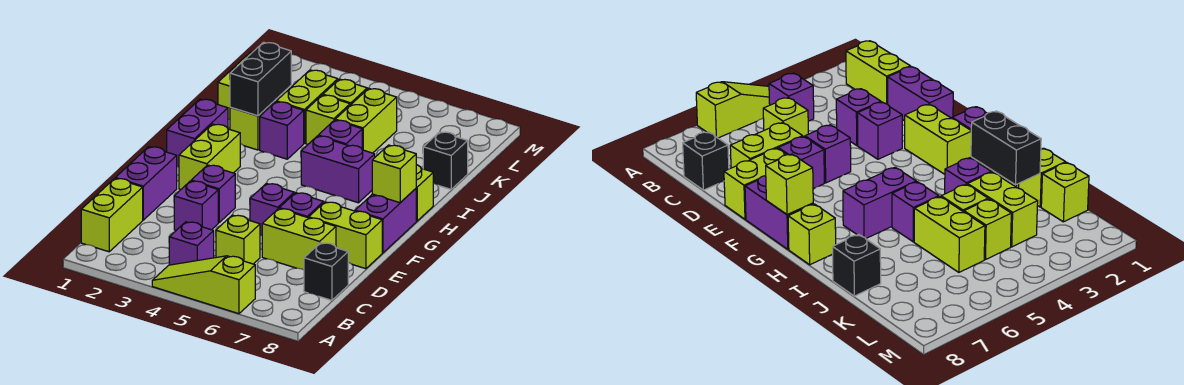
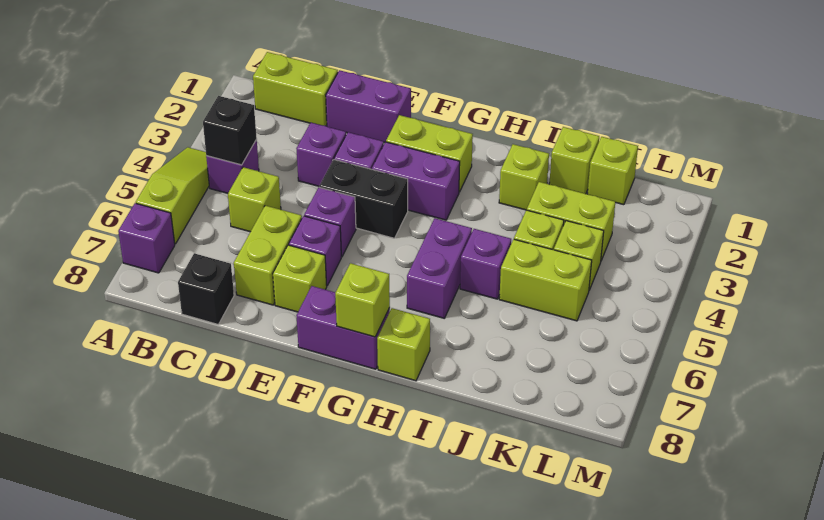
lime 1x2 brick [309,202,382,269] -> lime 1x1 brick [273,245,327,312]
purple 1x2 brick [167,99,228,167] -> purple 1x2 brick moved to [372,142,460,220]
black 1x2 brick [230,42,291,116] -> black 1x2 brick moved to [319,159,408,238]
purple 1x1 brick [260,102,304,159] -> purple 1x1 brick moved to [118,203,175,273]
black 1x1 brick [423,132,468,189] -> black 1x1 brick moved to [203,96,257,165]

